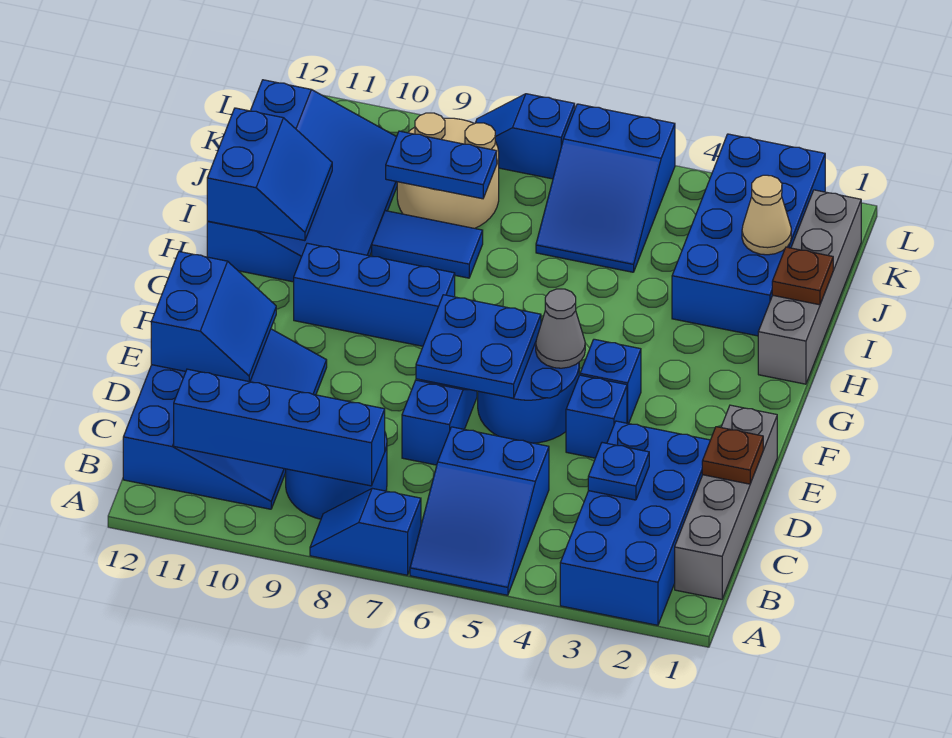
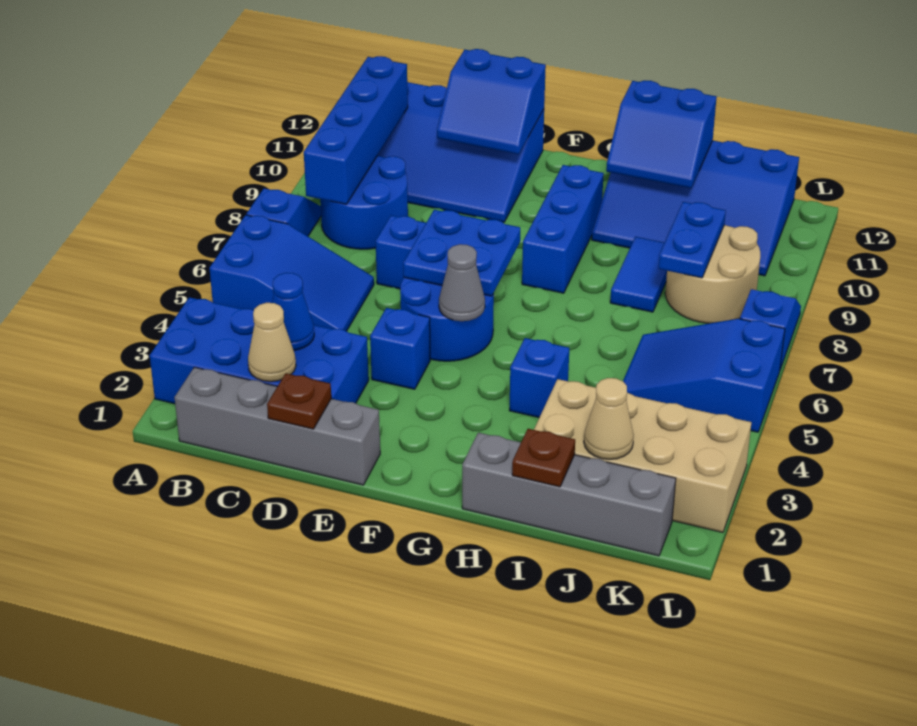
blue 2x3 slope [410,427,549,595] -> blue 2x3 slope turned to [209,215,374,331]
none -> tan 1x1 cone [248,303,296,382]
blue 1x1 plate [588,443,649,500] -> blue 1x1 cone [272,273,314,350]
blue 1x1 brick [580,339,641,424] -> blue 1x1 brick moved to [509,338,569,417]
blue 2x4 brick [672,134,825,336] -> tan 2x4 brick [534,379,751,533]

